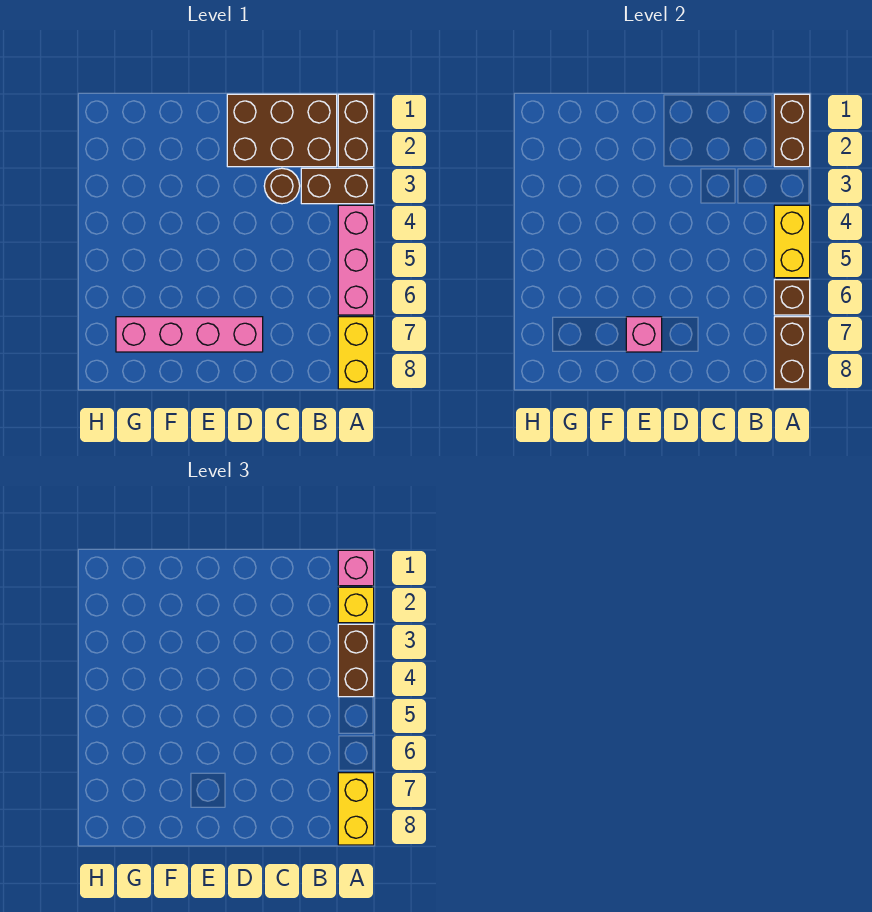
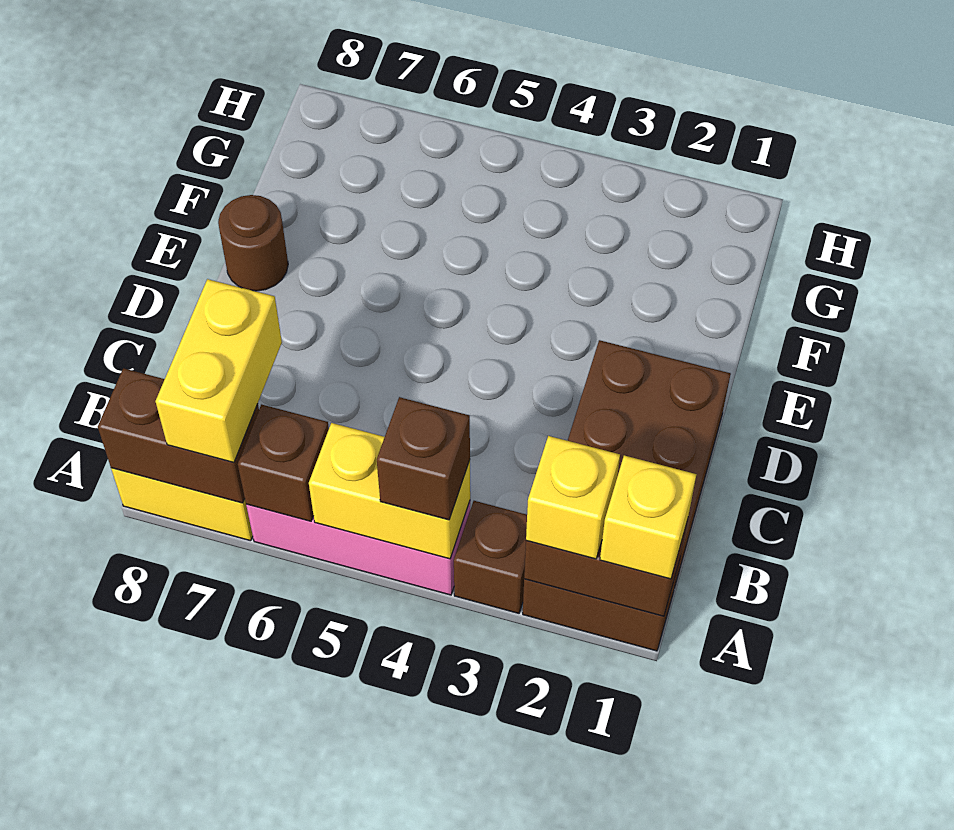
pink 1x1 brick [338,550,374,586] -> yellow 1x1 brick [600,455,697,579]
brown 1x2 brick [301,168,374,204] -> brown 1x1 brick [454,501,527,613]
brown 1x2 brick [338,624,374,697] -> brown 1x1 brick [377,397,470,520]
yellow 1x2 brick [338,773,374,845] -> yellow 1x2 brick turned to [156,279,282,463]
brown 1x1 round brick [264,168,300,204] -> brown 1x1 round brick moved to [218,195,288,291]
pink 1x4 brick [116,317,263,352] -> none
pink 1x1 brick [626,317,662,352] -> none

